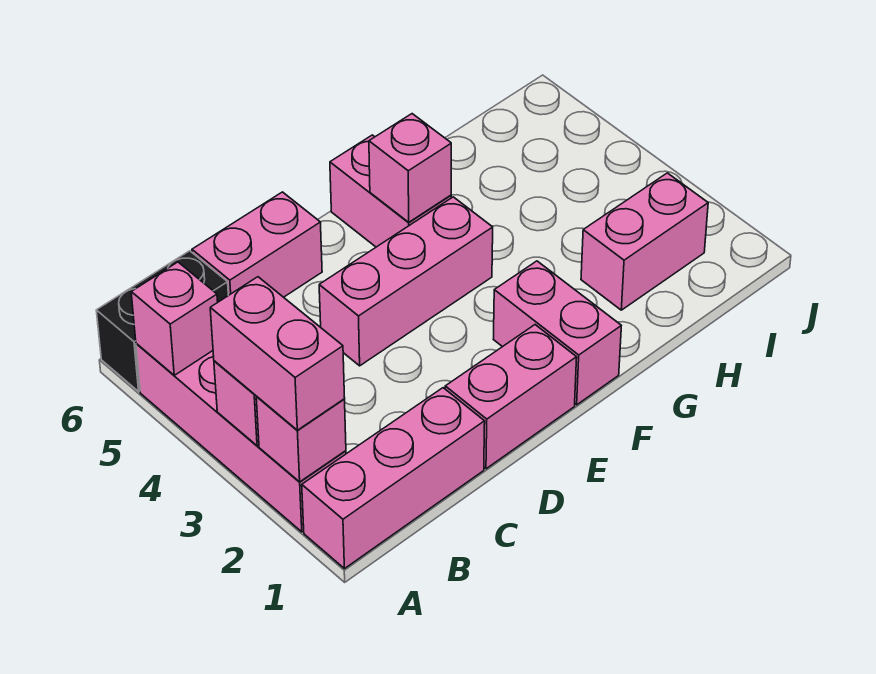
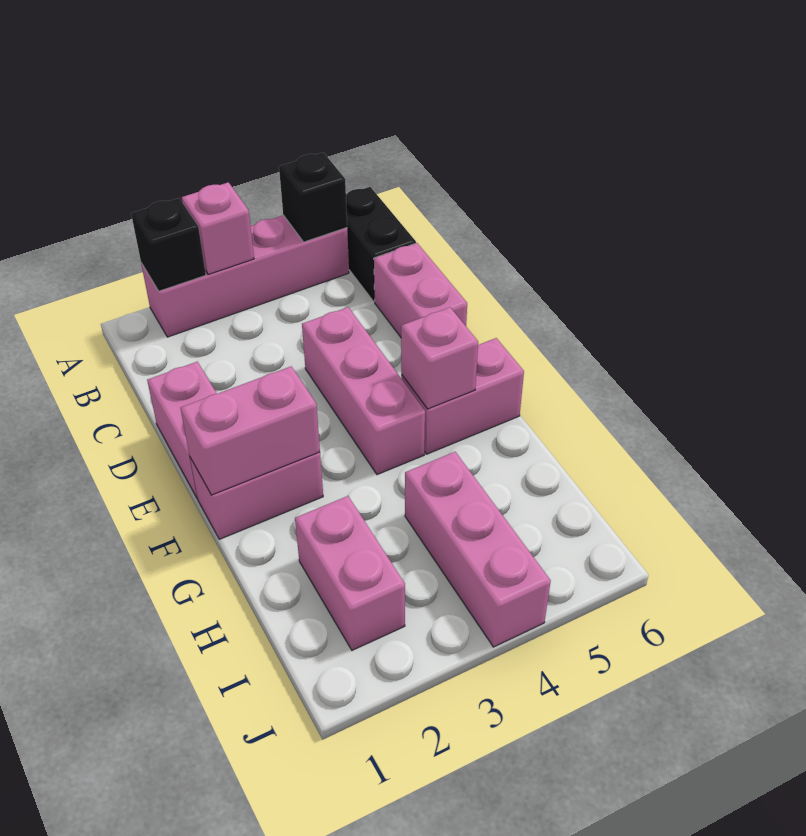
pink 1x3 brick [302,388,485,569] -> pink 1x3 brick moved to [405,452,551,647]
pink 1x1 brick [256,397,346,482] -> black 1x1 brick [131,198,206,291]
pink 1x2 brick [210,277,345,430] -> pink 1x2 brick moved to [181,366,320,495]
pink 1x1 brick [131,262,218,375] -> black 1x1 brick [279,152,347,242]

